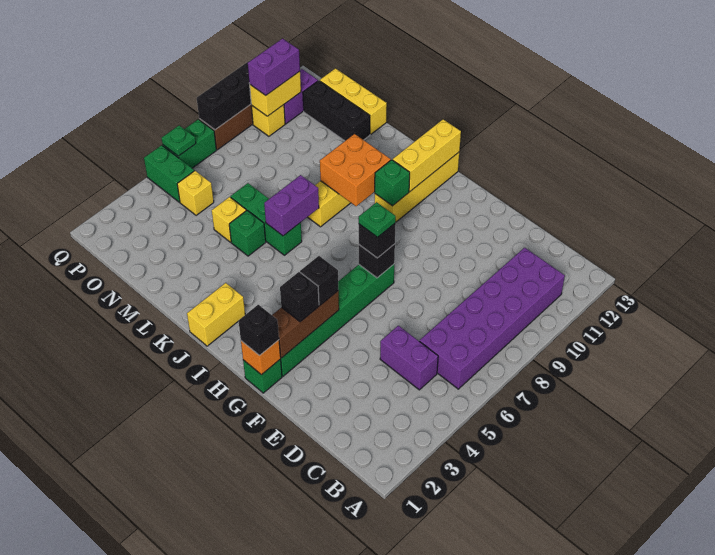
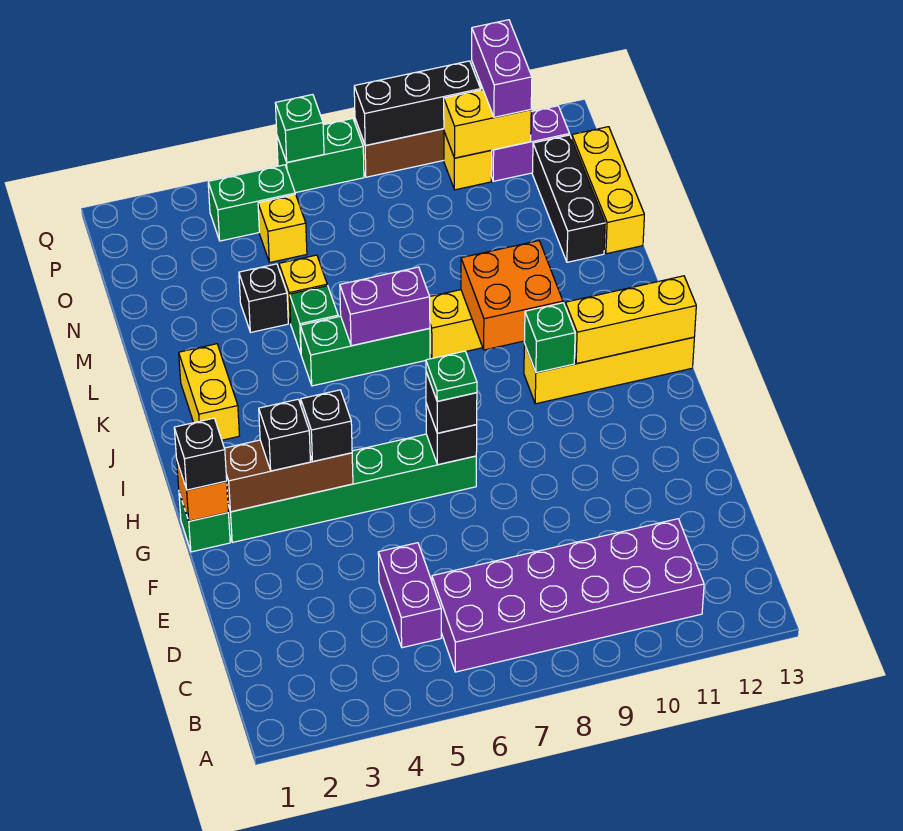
yellow 1x2 brick [187,283,245,346] -> yellow 1x2 brick turned to [179,344,239,440]
green 1x3 brick [230,183,302,255] -> green 1x3 brick turned to [300,316,430,386]
none -> black 1x1 brick [239,264,288,332]
green 1x2 brick [144,145,194,202] -> green 1x2 brick turned to [208,165,295,241]
purple 1x2 brick [248,39,300,95] -> purple 1x2 brick turned to [472,20,532,117]
green 1x1 plate [162,125,196,156] -> green 1x1 brick [275,95,324,162]

